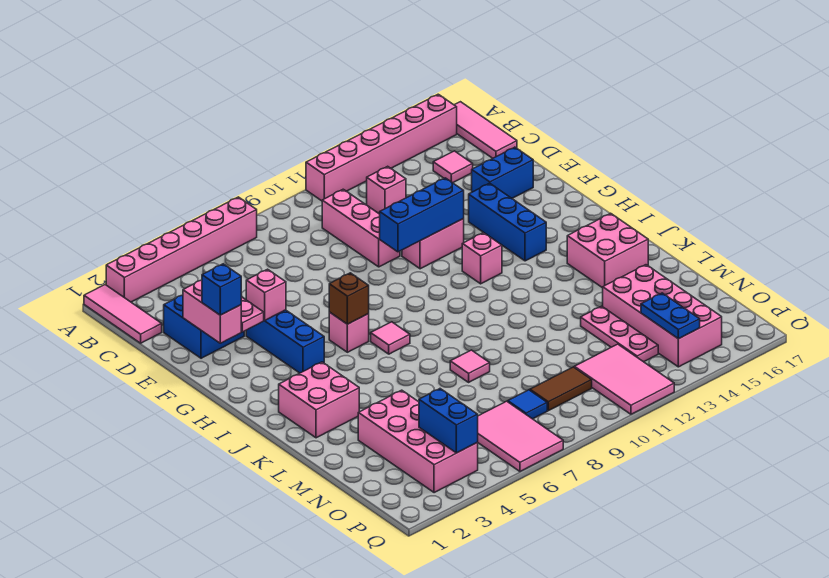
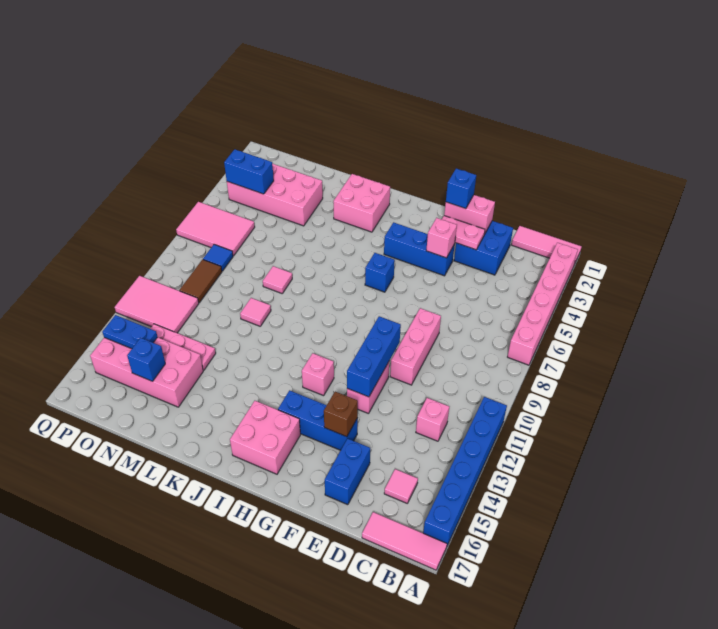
pink 1x6 brick [306,94,457,201] -> blue 1x6 brick [423,397,507,546]
pink 1x3 brick [322,189,400,267] -> pink 1x3 brick turned to [390,308,441,385]
pink 1x1 brick [329,312,369,352] -> blue 1x1 brick [365,253,395,292]
brown 1x1 brick [329,273,369,324] -> brown 1x1 brick moved to [324,392,358,437]
pink 1x1 tile [371,322,410,354] -> pink 1x1 tile moved to [240,298,271,326]
pink 2x2 brick [567,213,648,288] -> pink 2x2 brick moved to [230,401,301,474]
none -> blue 1x1 brick [127,338,165,381]

